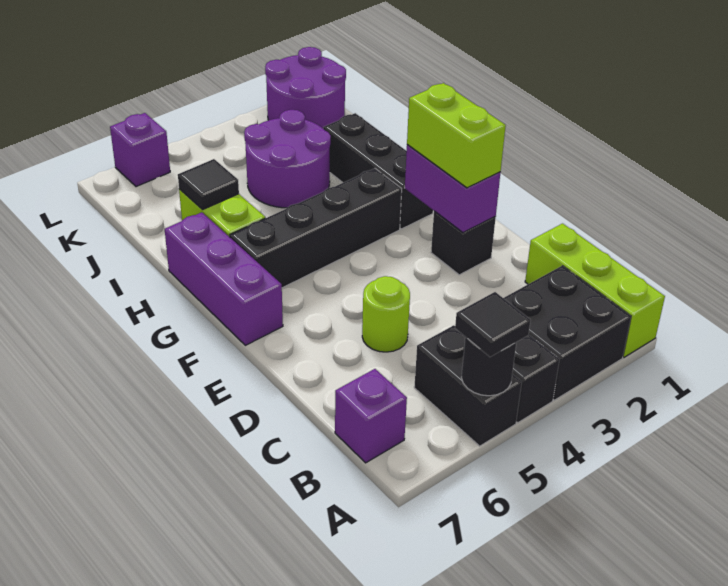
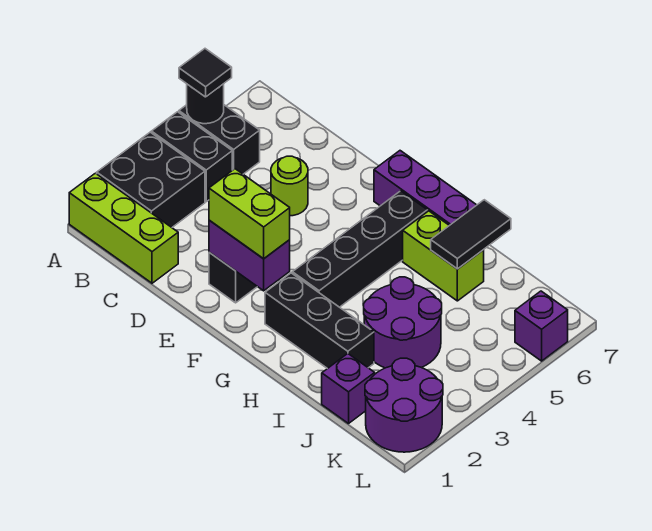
purple 1x1 brick [335,369,407,463] -> purple 1x1 brick moved to [322,354,375,424]
black 1x1 tile [178,159,239,210] -> black 1x2 tile [431,200,511,269]

